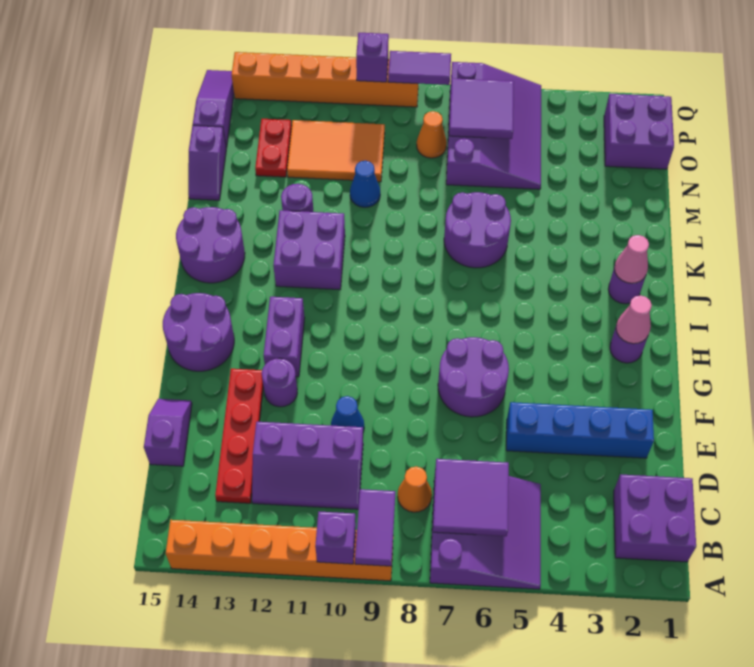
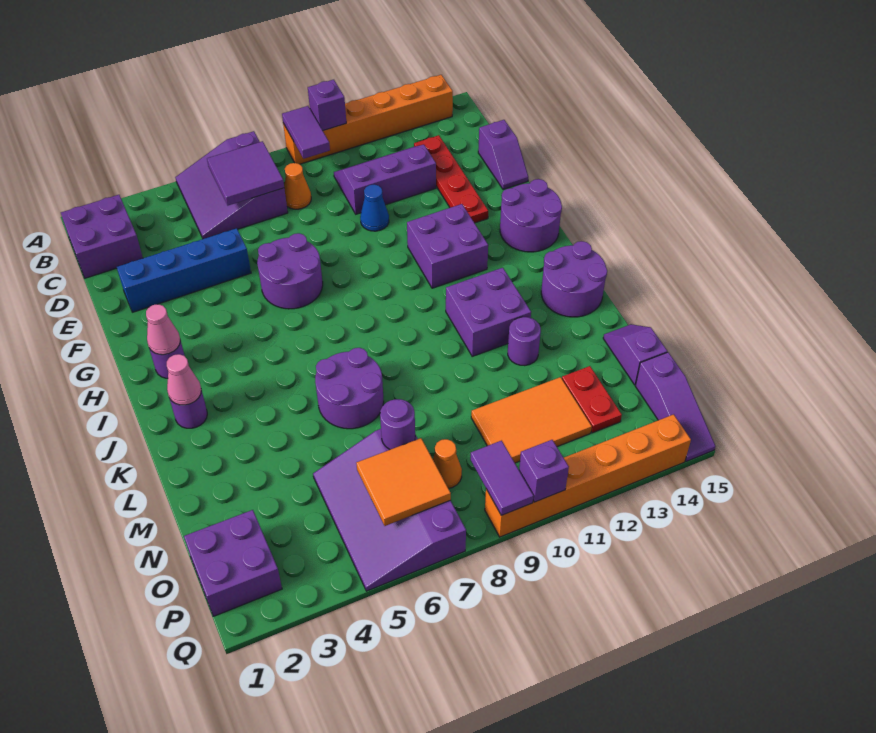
purple 1x1 round brick [262,358,297,407] -> purple 1x1 round brick moved to [380,399,415,450]
purple 1x2 brick [264,297,305,377] -> purple 2x2 brick [407,204,488,288]
blue 1x1 cone [350,161,380,207] -> none
purple 2x2 tile [449,78,514,139] -> orange 2x2 tile [356,438,451,526]
purple 1x2 tile [388,51,451,85] -> purple 1x2 tile turned to [470,441,533,515]

